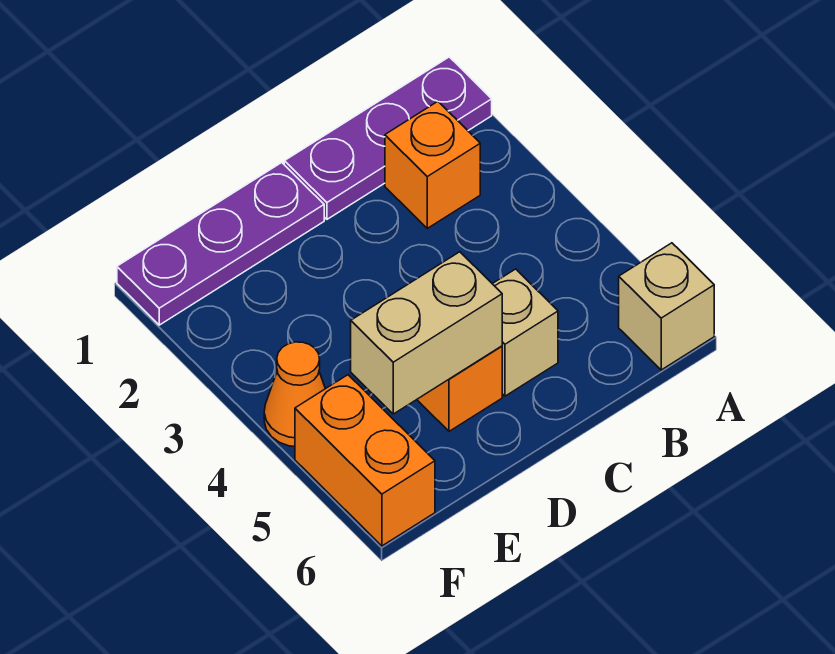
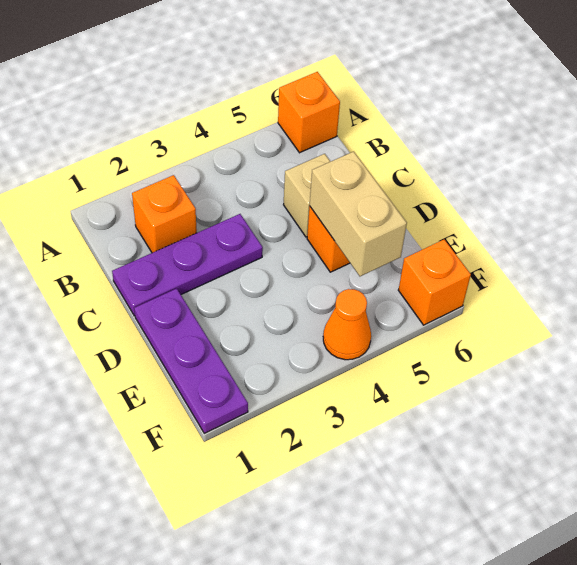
purple 1x3 plate [284,57,492,219] -> purple 1x3 plate turned to [112,214,263,316]
tan 1x1 brick [619,243,714,370] -> orange 1x1 brick [278,72,340,153]
orange 1x2 brick [295,375,435,546] -> orange 1x1 brick [398,240,471,325]

